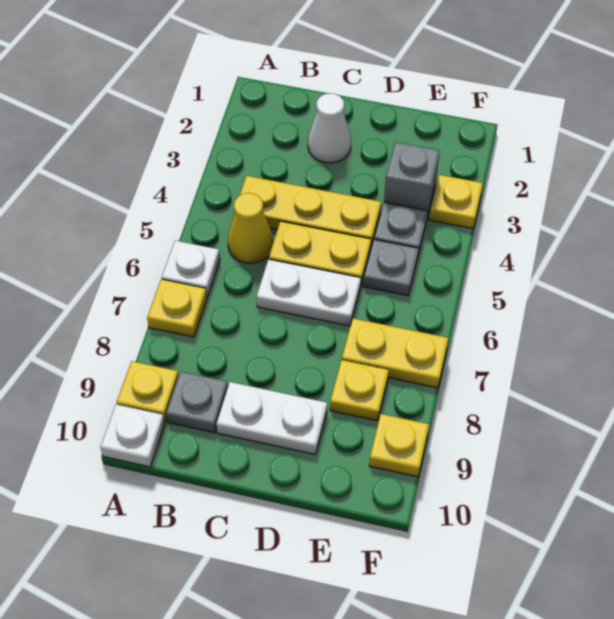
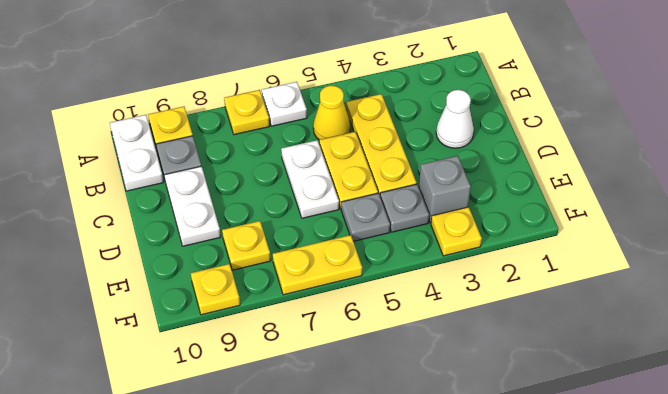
white 1x1 plate [100,404,165,467] -> white 1x2 plate [110,115,163,191]
yellow 1x2 plate [342,318,448,388] -> yellow 1x2 plate turned to [273,235,362,295]

